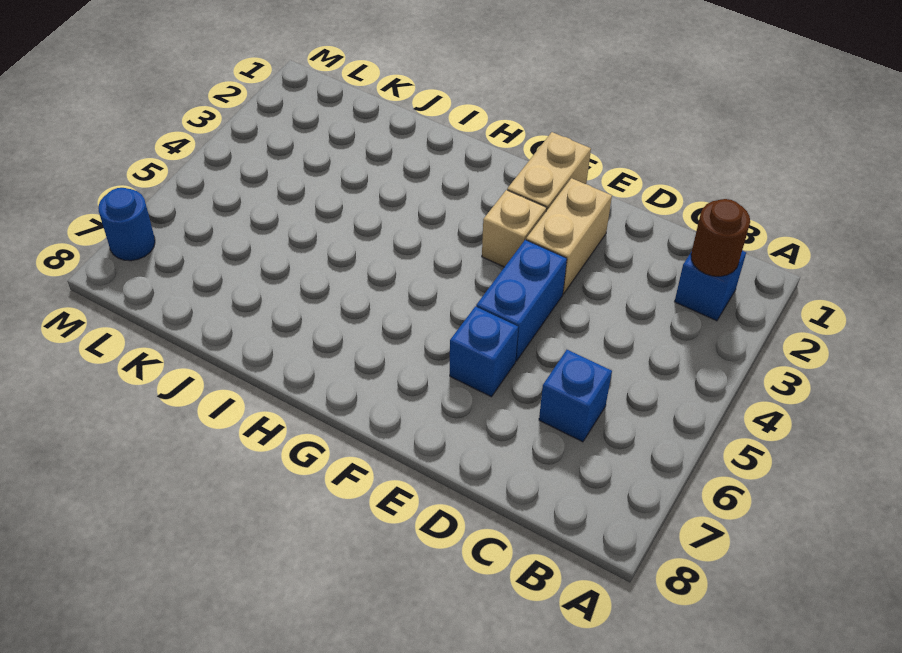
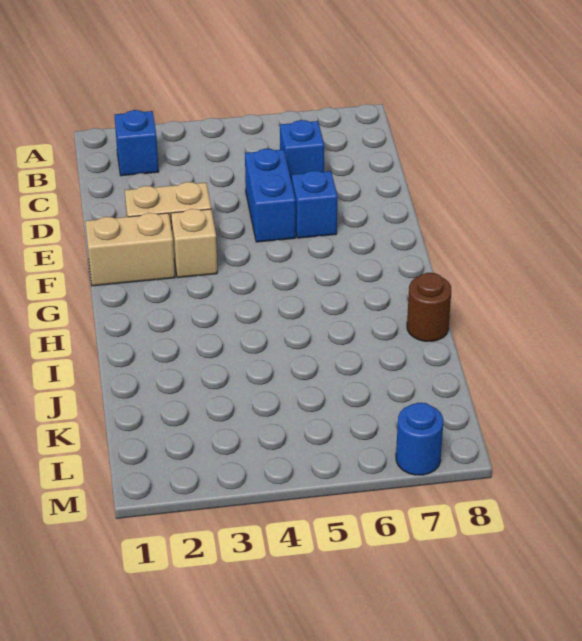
brown 1x1 round brick [691,199,750,276] -> brown 1x1 round brick moved to [407,273,451,341]
blue 1x2 brick [476,240,567,361] -> blue 1x2 brick turned to [245,149,296,242]

